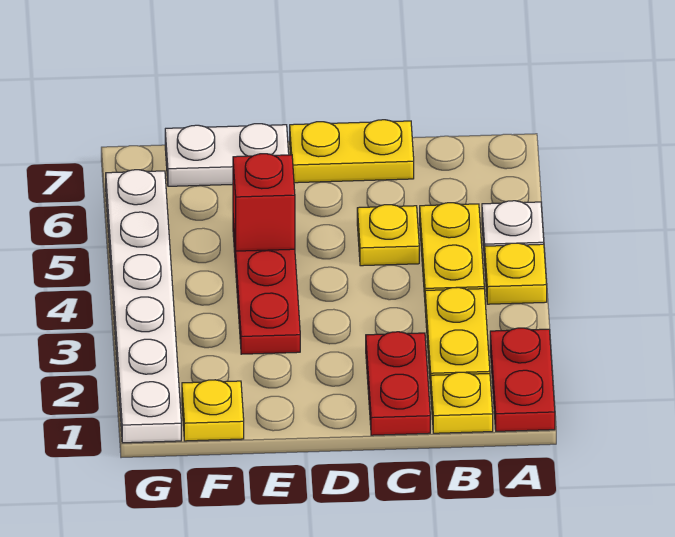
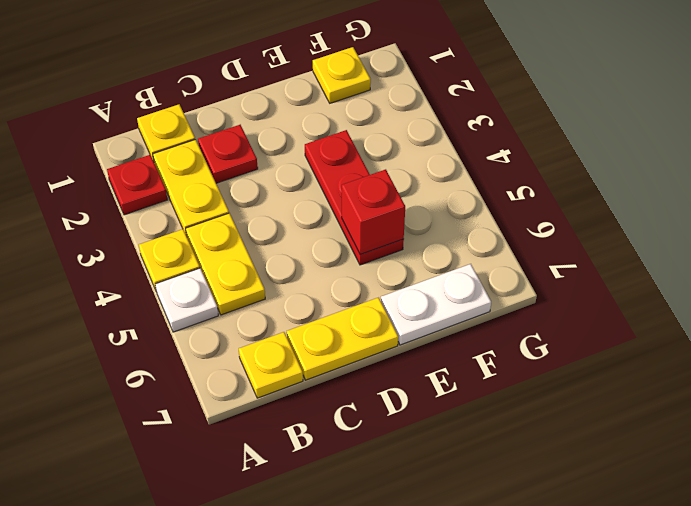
red 1x2 plate [490,328,555,431] -> red 1x1 plate [107,155,167,215]
red 1x2 plate [366,332,430,435] -> red 1x1 plate [198,125,258,183]
yellow 1x1 plate [357,205,419,266] -> yellow 1x1 plate moved to [239,332,303,398]
white 1x6 plate [106,170,181,443] -> none

